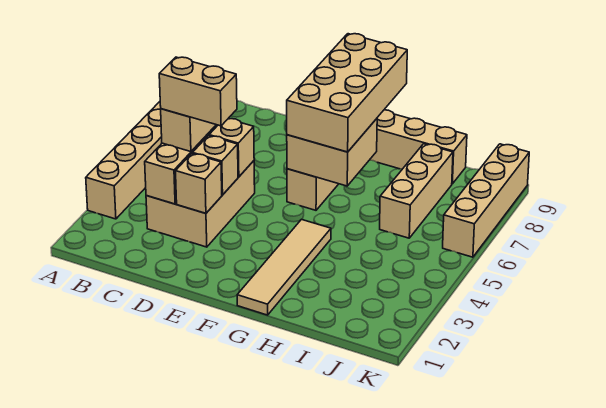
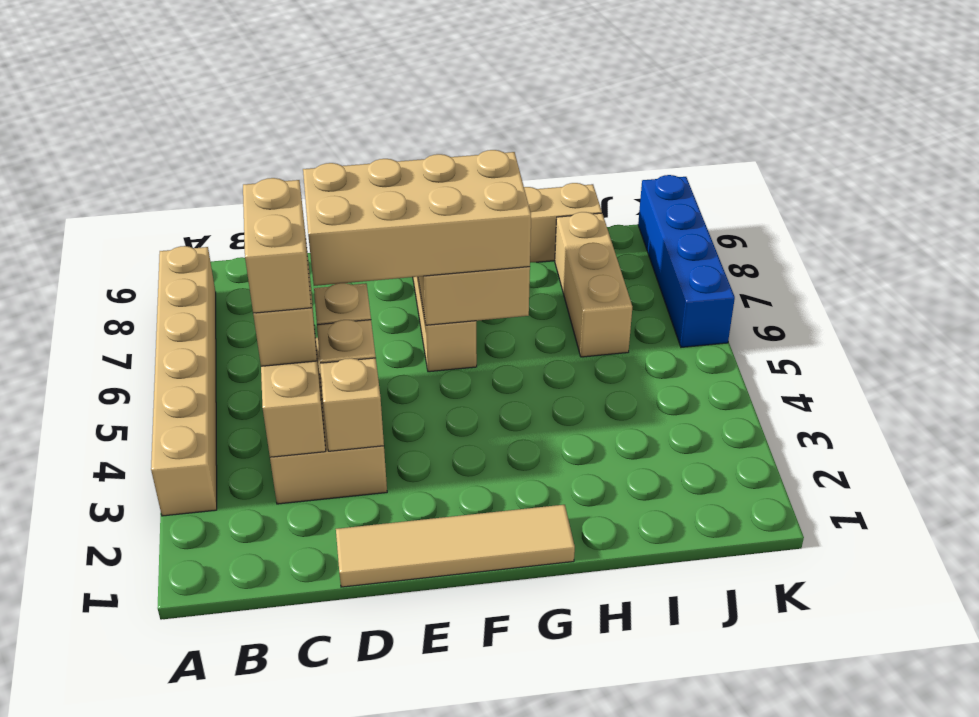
tan 1x2 brick [159,57,237,126] -> tan 1x2 brick turned to [243,178,311,313]
tan 2x4 brick [287,34,407,152] -> tan 2x4 brick turned to [303,150,531,286]
tan 1x4 tile [237,219,331,315] -> tan 1x4 tile turned to [336,505,575,587]
tan 1x4 brick [443,144,529,257] -> blue 1x4 brick [638,175,735,347]

